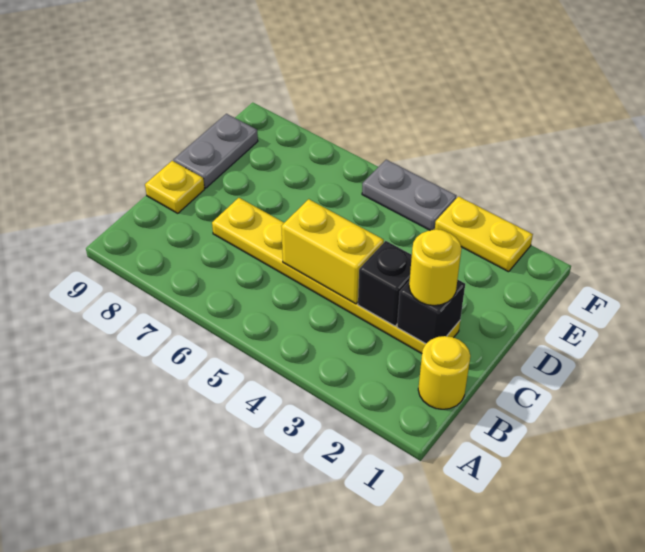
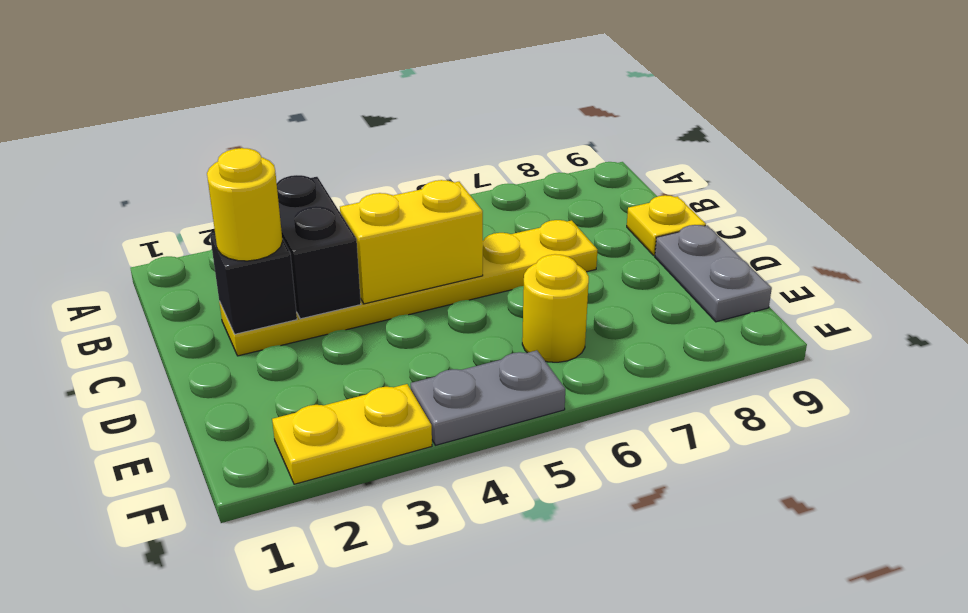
yellow 1x1 round brick [418,336,470,409] -> yellow 1x1 round brick moved to [522,254,589,362]
black 1x1 brick [358,241,412,326] -> black 1x2 brick [277,175,361,319]

